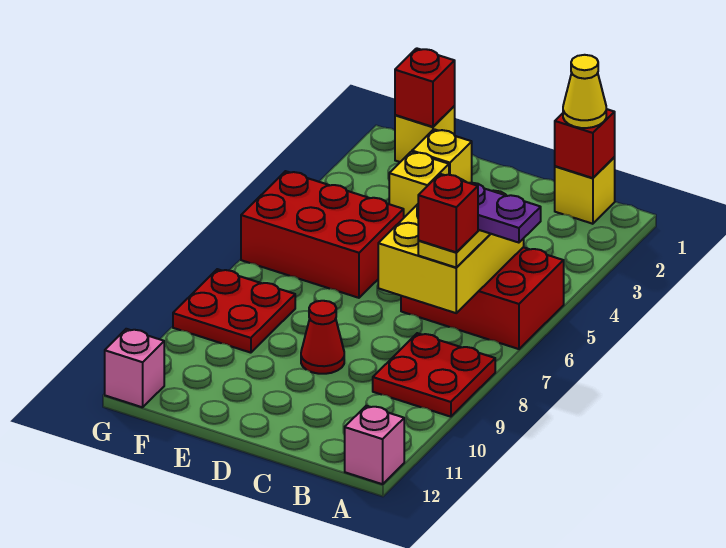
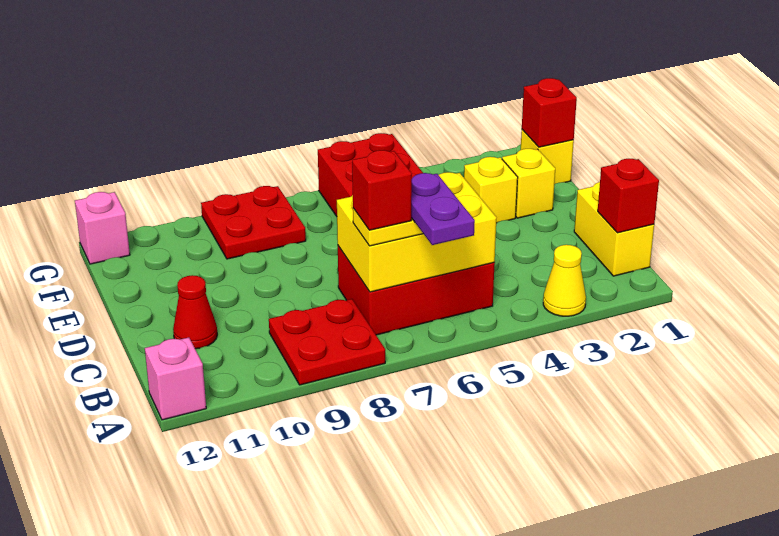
red 2x3 brick [401,247,564,349] -> red 2x3 brick turned to [338,246,495,335]
yellow 1x1 brick [555,158,615,224] -> yellow 1x2 brick [574,182,654,276]
yellow 1x1 cone [563,55,606,128] -> yellow 1x1 cone moved to [543,245,586,316]
red 1x1 cone [301,301,344,374] -> red 1x1 cone moved to [173,275,217,349]

